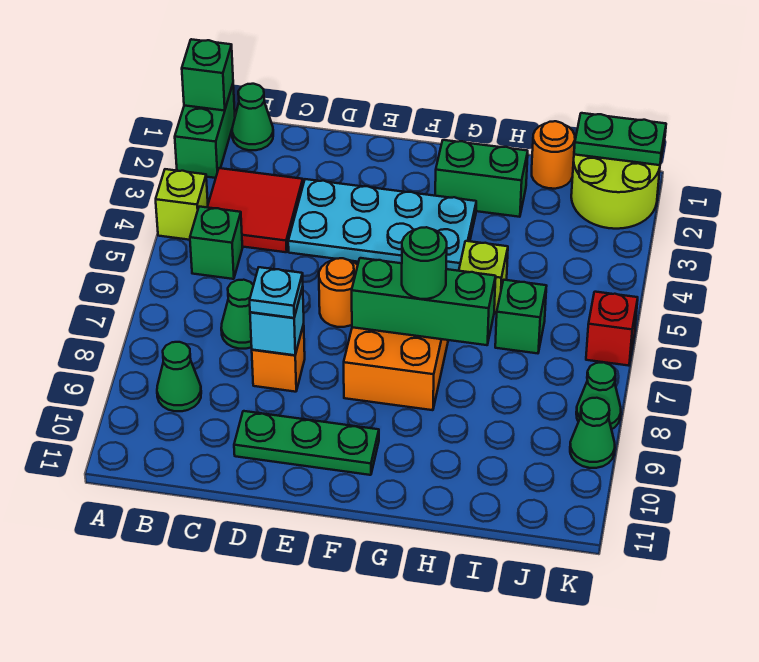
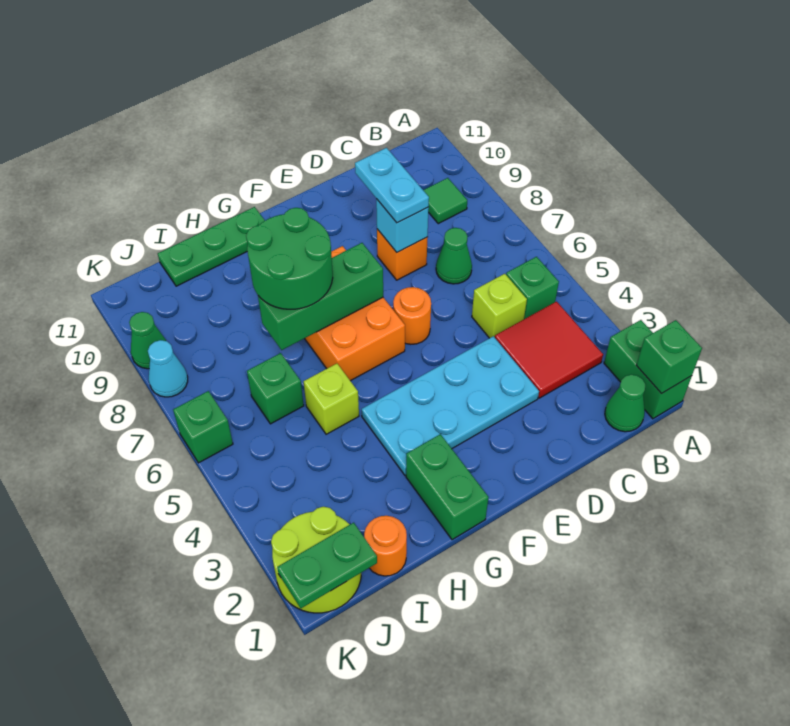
lime 1x1 brick [156,169,208,240] -> lime 1x1 brick moved to [472,274,527,338]
green 1x1 cone [157,342,201,411] -> green 1x1 tile [423,178,467,224]
cyan 1x1 plate [250,267,303,318] -> cyan 1x2 plate [355,148,429,223]
green 1x3 plate [234,411,379,475] -> green 1x3 plate moved to [158,207,265,286]
green 1x2 brick [435,140,528,217] -> green 1x2 brick turned to [406,434,489,540]
green 1x1 round brick [402,227,447,299] -> green 2x2 round brick [246,208,333,309]
red 1x1 brick [586,292,638,366] -> green 1x1 brick [173,391,233,463]
green 1x1 cone [576,362,621,429] -> cyan 1x1 cone [148,340,188,397]

